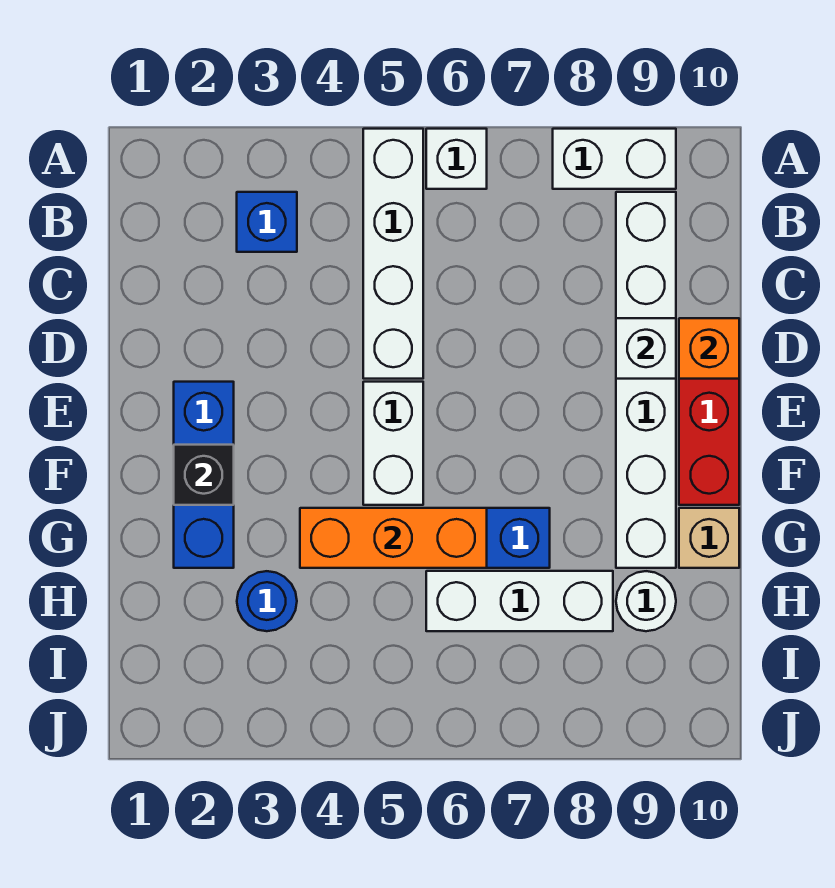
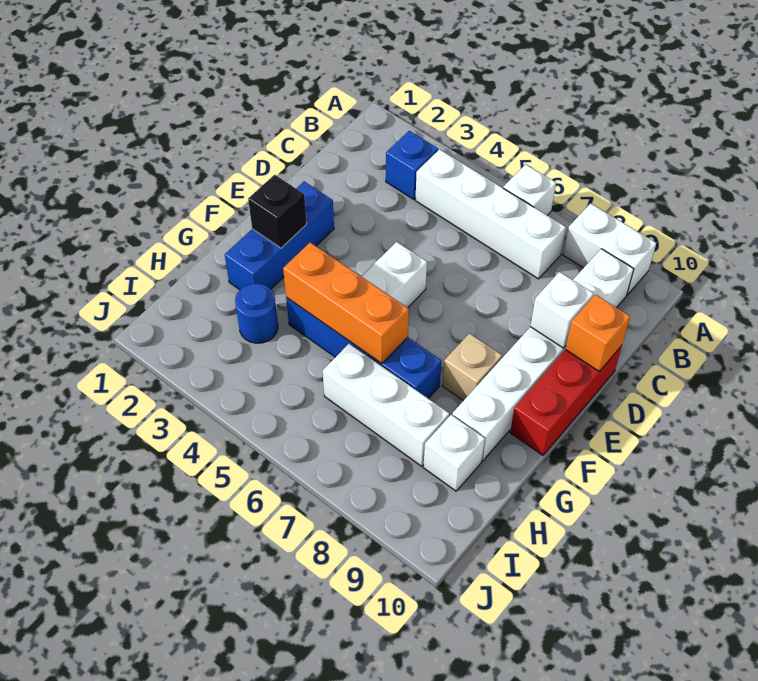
white 1x4 brick [363,129,423,379] -> white 1x4 brick turned to [415,149,566,279]
tan 1x1 brick [679,508,739,568] -> tan 1x1 brick moved to [443,334,502,401]
white 1x1 round brick [616,571,676,631] -> white 1x1 brick [423,415,485,491]

